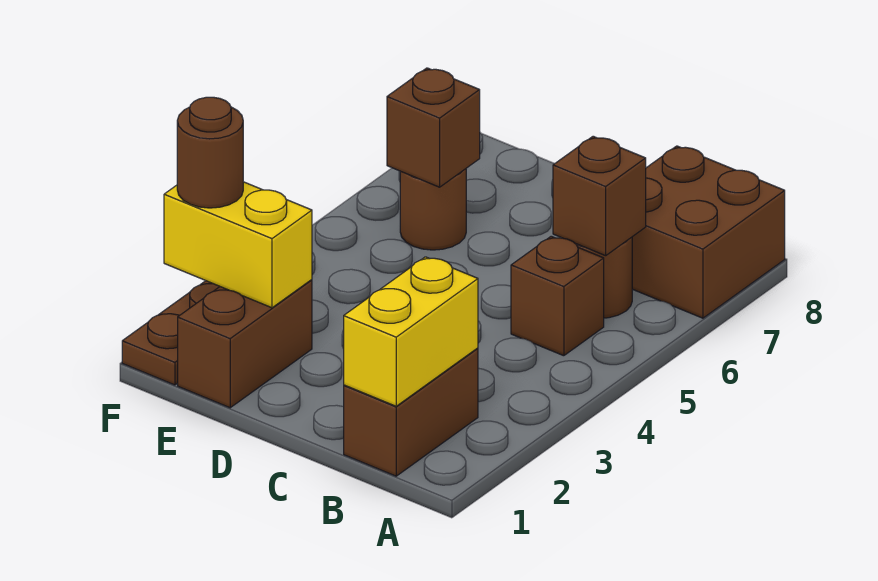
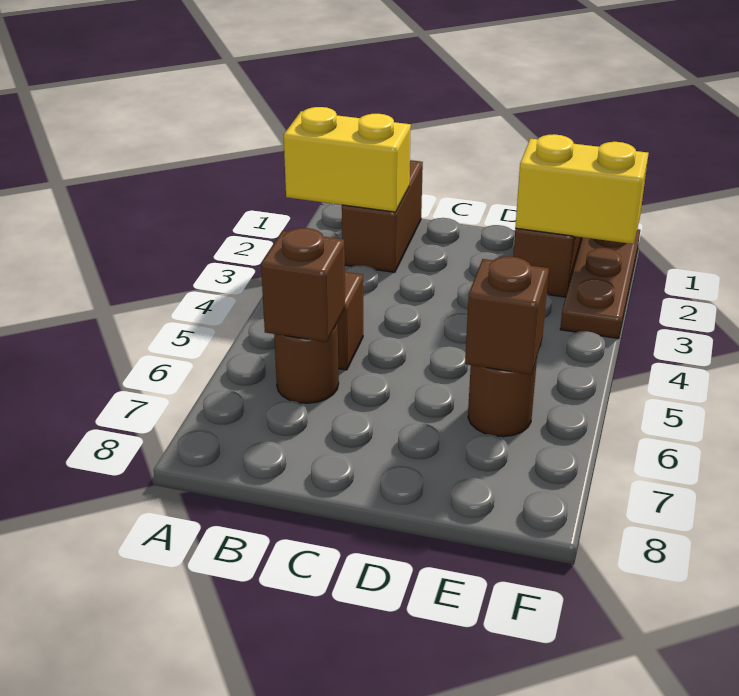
brown 2x2 brick [632,146,785,318] -> none
yellow 1x2 brick [344,257,478,406] -> yellow 1x2 brick turned to [284,107,411,212]
brown 1x1 round brick [177,97,243,208] -> none

